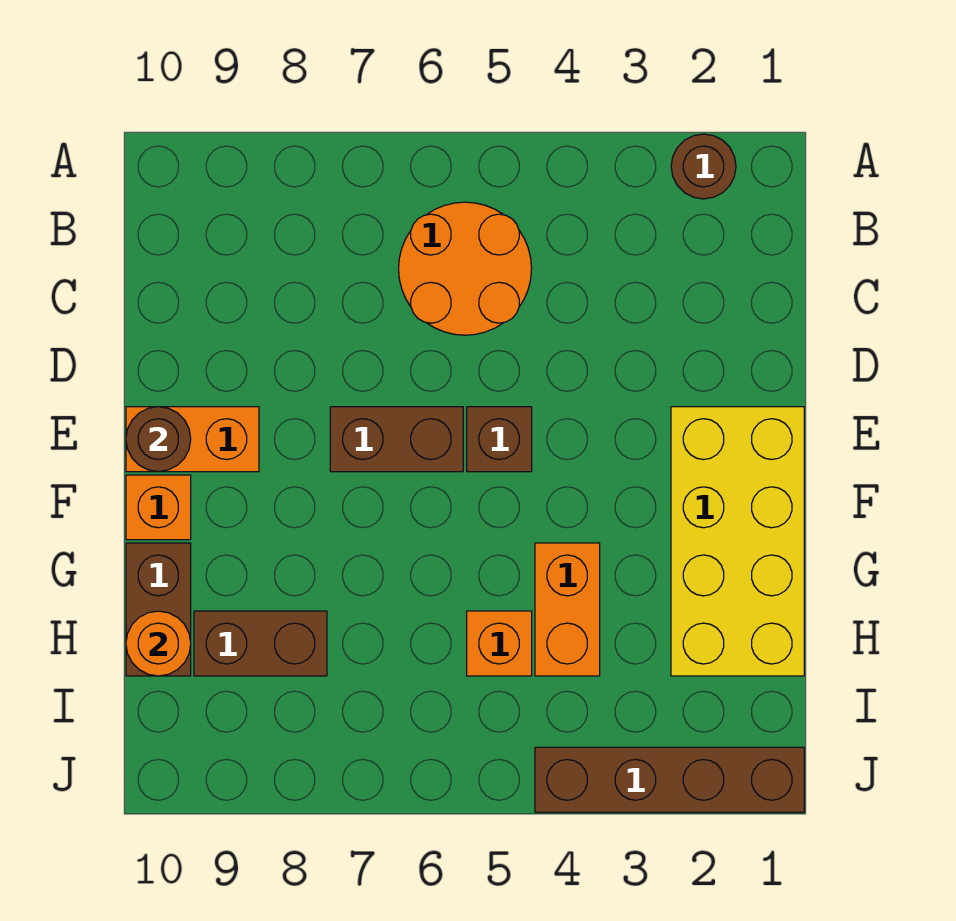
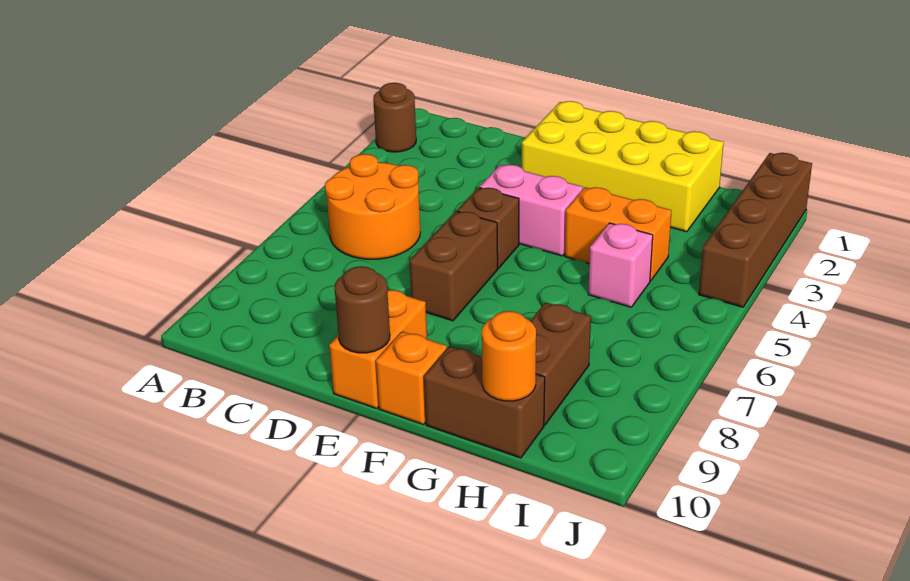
none -> pink 1x2 brick [480,165,583,256]
orange 1x1 brick [467,611,532,676] -> pink 1x1 brick [588,223,653,307]

